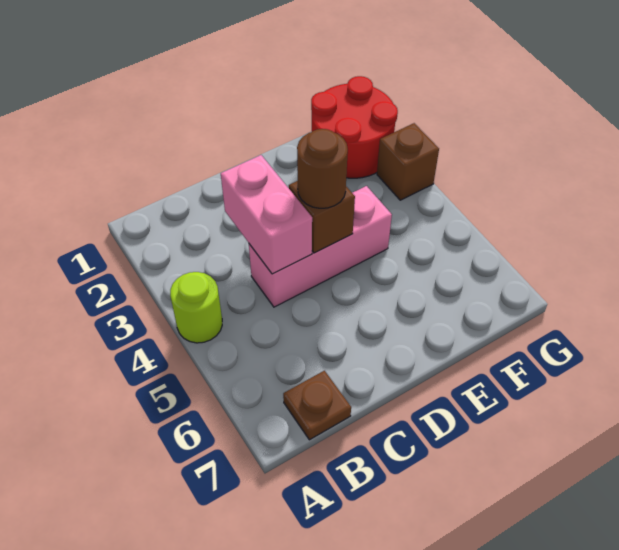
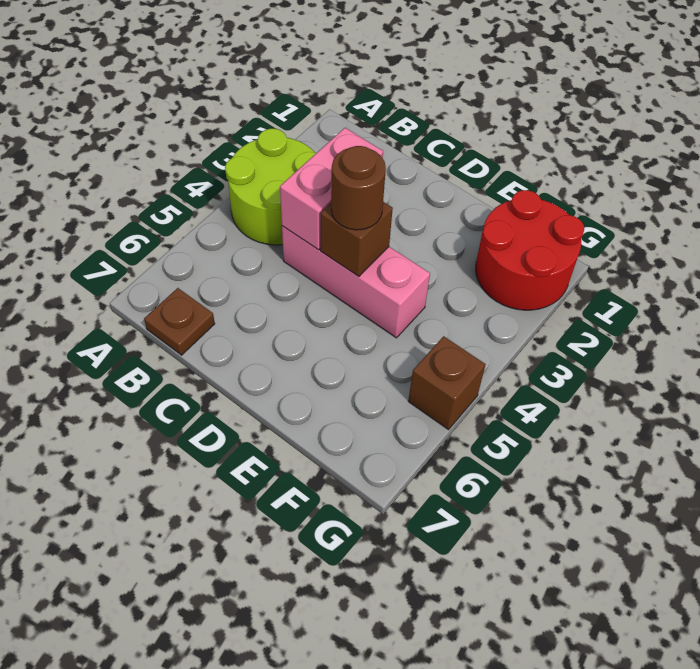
lime 1x1 round brick [170,272,222,343] -> lime 2x2 round brick [225,129,316,245]
brown 1x1 brick [377,123,439,200] -> brown 1x1 brick moved to [408,336,486,430]

